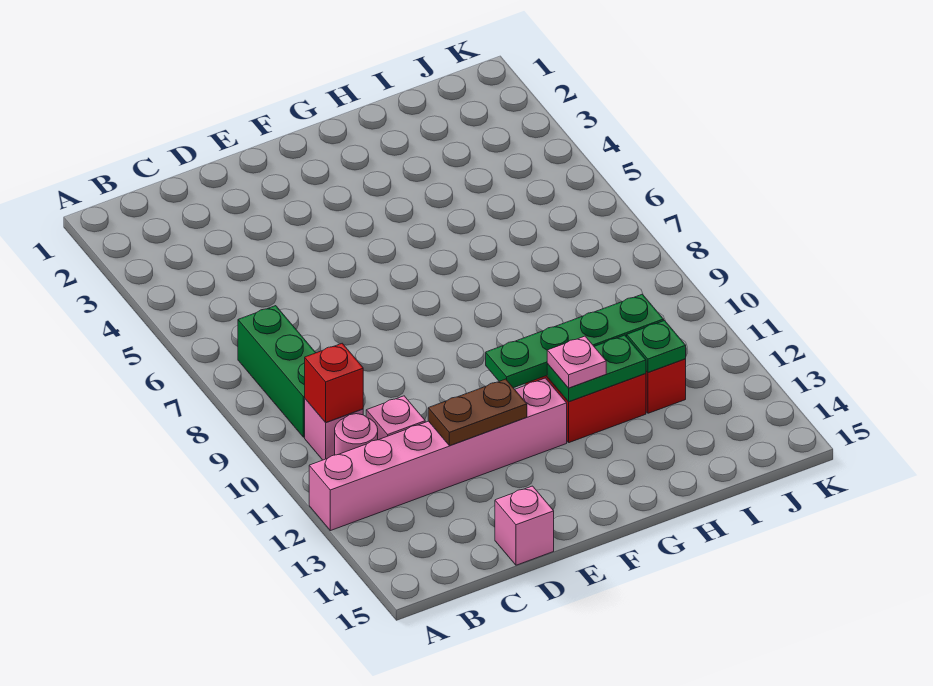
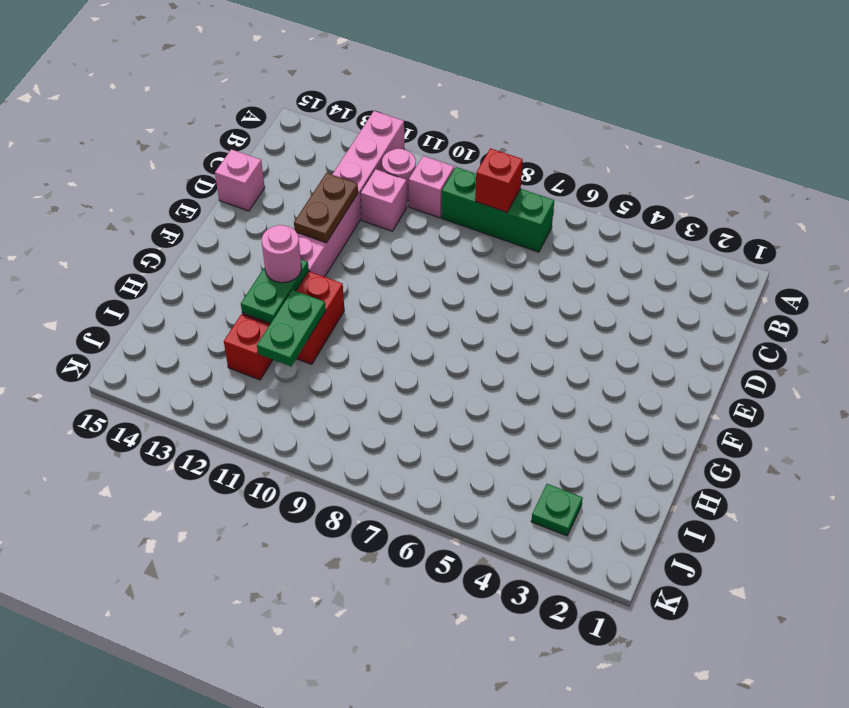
red 1x1 brick [305,343,363,423] -> red 1x1 brick moved to [475,148,523,212]
green 1x4 plate [486,294,664,388] -> green 1x2 plate [257,290,326,366]
pink 1x1 plate [547,336,606,388] -> pink 1x1 round brick [262,225,301,283]
green 1x1 plate [627,321,686,373] -> green 1x1 plate moved to [531,484,583,536]

